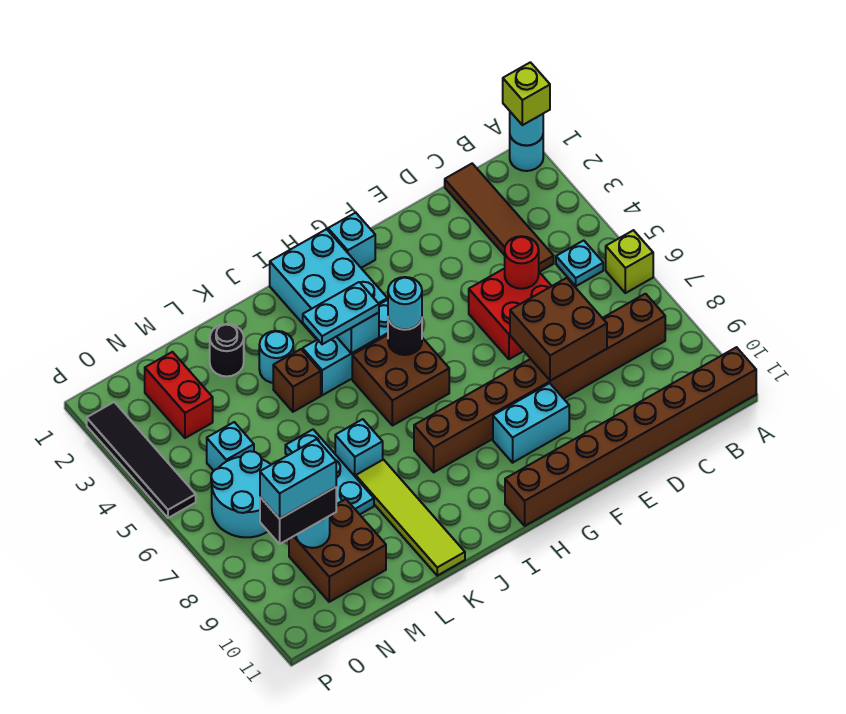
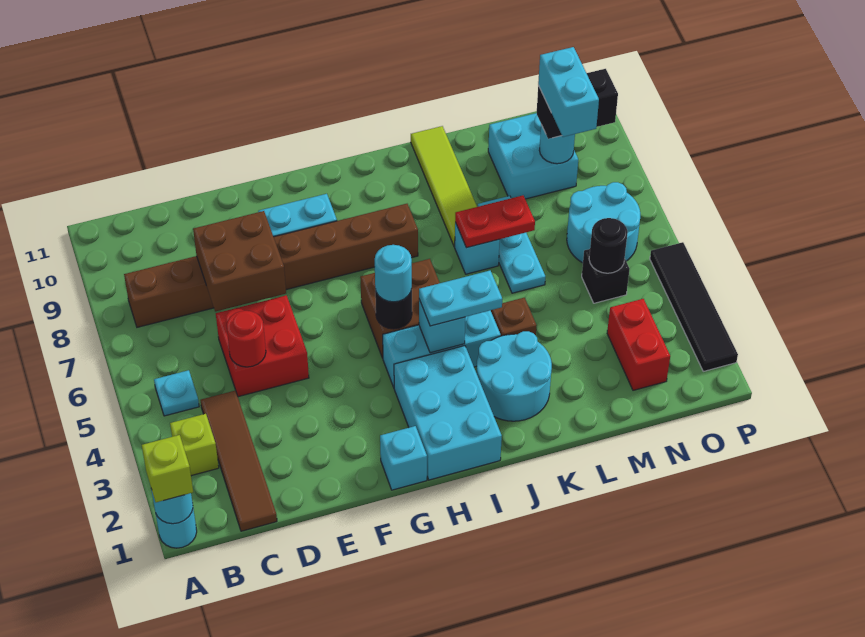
lime 1x1 brick [606,230,653,293] -> lime 1x1 brick moved to [170,414,219,476]
brown 1x8 brick [505,347,756,526] -> none
cyan 1x1 round brick [259,331,293,383] -> cyan 2x2 round brick [477,331,552,421]
none -> red 1x2 plate [455,196,535,248]
black 1x1 round brick [210,324,244,376] -> black 1x1 round brick moved to [589,218,628,273]
brown 2x2 brick [289,499,386,602] -> cyan 2x2 brick [488,113,578,199]
cyan 1x1 brick [207,422,254,471] -> black 1x1 brick [582,249,629,303]
cyan 1x2 brick [260,439,336,519] -> cyan 1x2 brick turned to [538,47,599,137]

